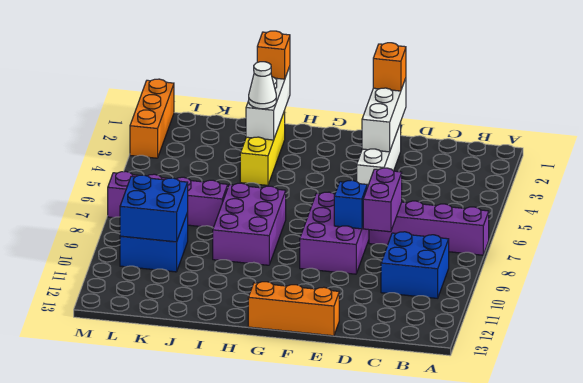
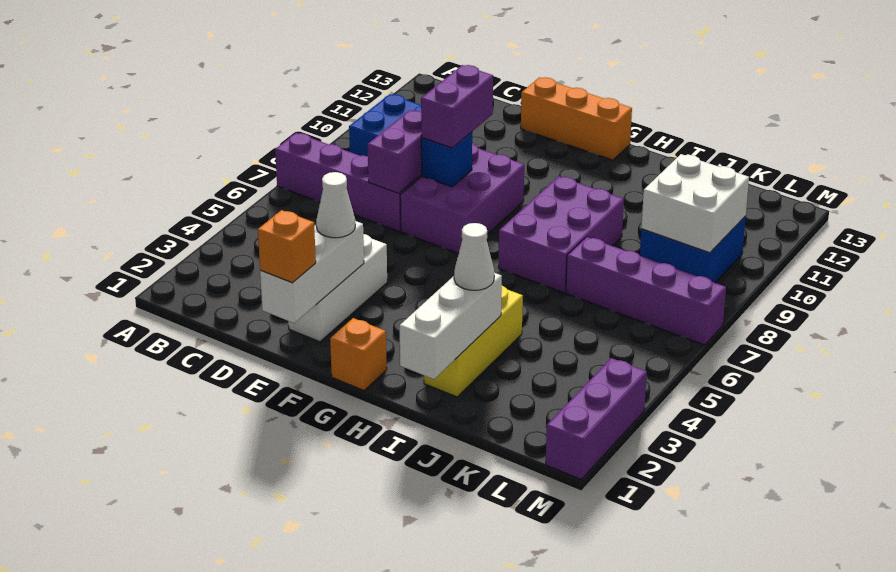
none -> white 1x1 cone [316,172,355,238]
none -> purple 1x2 brick [421,65,493,148]
orange 1x1 brick [257,31,290,79] -> orange 1x1 brick moved to [330,318,387,390]
blue 2x2 brick [120,175,188,242] -> white 2x2 brick [641,154,749,253]
orange 1x3 brick [130,79,174,158] -> purple 1x3 brick [546,358,647,479]

